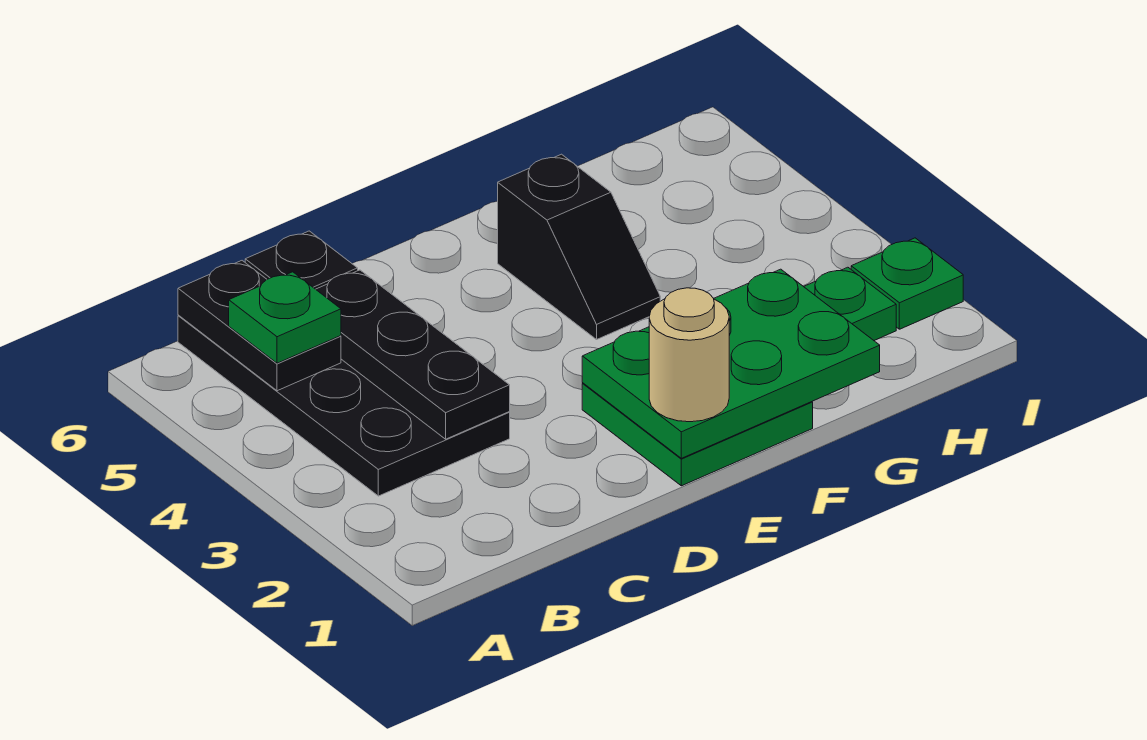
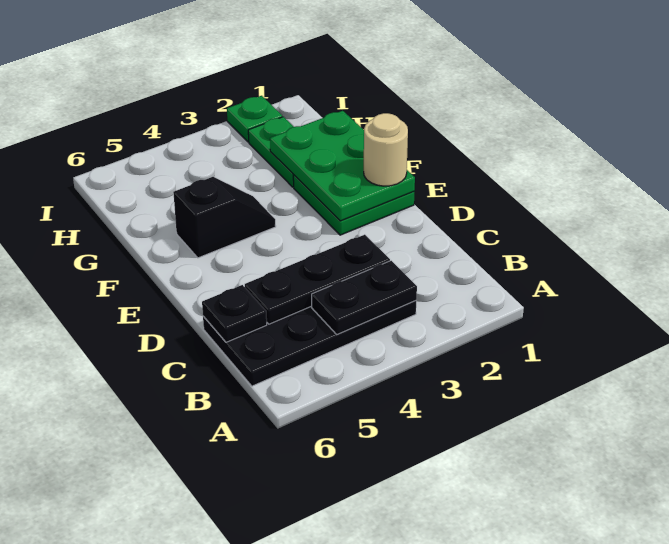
black 1x2 plate [178,261,341,391] -> black 1x2 plate moved to [312,261,417,334]
green 1x1 plate [229,272,341,363] -> none

